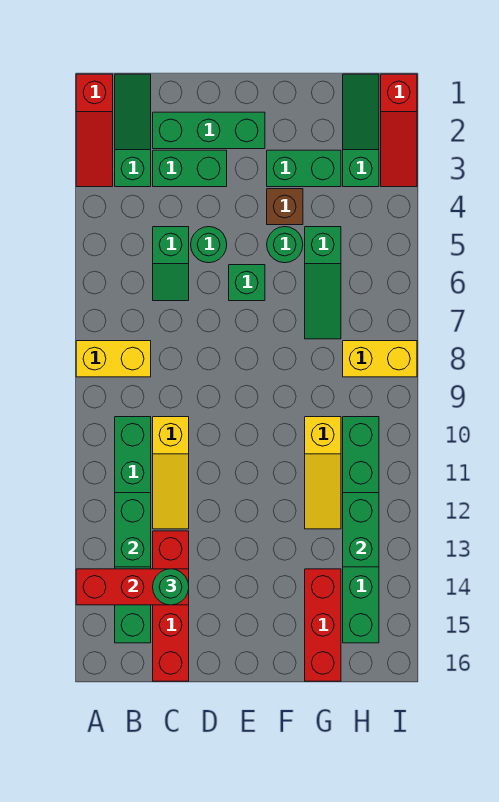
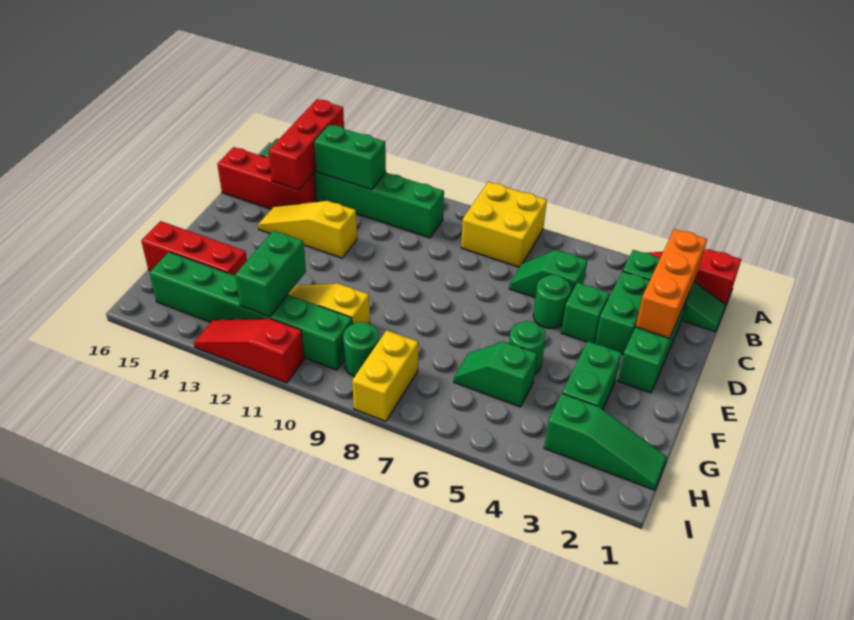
yellow 1x2 brick [76,341,151,377] -> yellow 2x2 brick [461,182,547,267]
none -> orange 1x3 brick [636,229,707,338]
yellow 1x3 slope [153,417,189,529] -> yellow 1x3 slope moved to [258,201,357,258]
red 1x4 brick [153,531,189,681] -> red 1x3 brick [217,147,316,209]
green 1x1 round brick [153,569,189,605] -> green 1x1 round brick moved to [343,322,379,377]
green 1x1 brick [229,265,265,301] -> green 1x1 brick moved to [561,283,609,343]
brown 1x1 brick [267,189,303,225] -> none
green 1x3 slope [305,227,341,339] -> green 1x2 slope [454,341,537,407]
green 1x2 brick [343,493,379,567] -> green 1x2 brick turned to [235,231,306,317]
red 1x3 slope [381,74,417,187] -> red 1x3 slope moved to [194,319,304,383]

